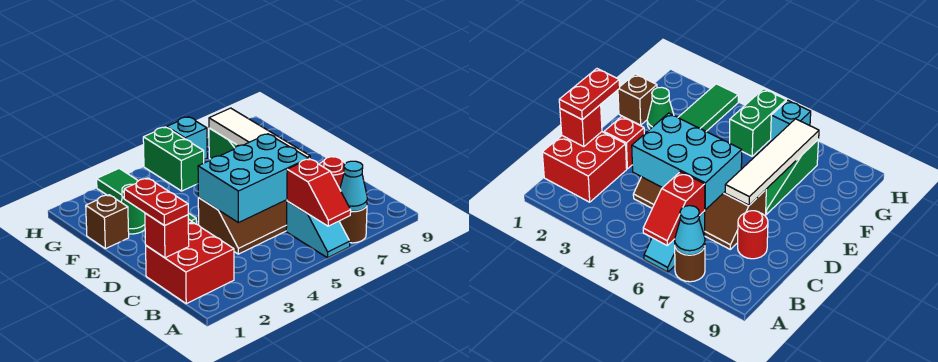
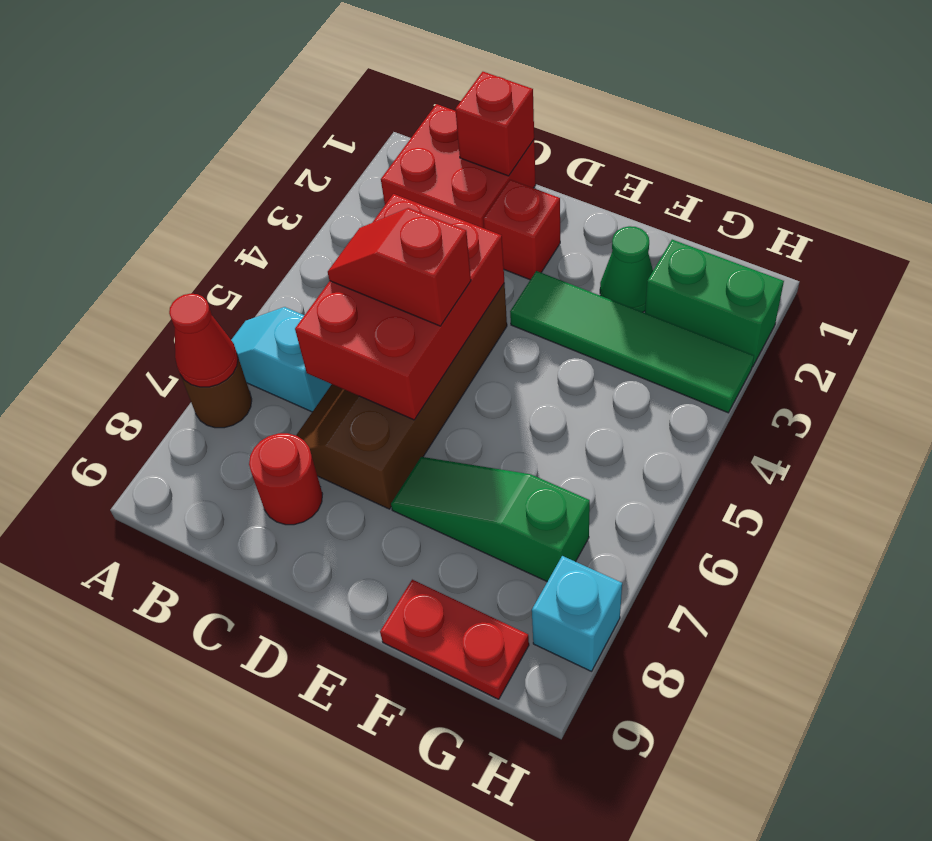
red 1x2 slope [287,159,351,226] -> red 1x2 slope moved to [328,208,471,326]
cyan 1x1 cone [340,161,367,212] -> red 1x1 cone [169,294,238,387]
red 1x2 plate [124,178,188,225] -> red 1x2 plate moved to [380,580,529,699]
cyan 2x3 brick [198,134,309,223] -> red 2x3 brick [295,194,504,420]
white 1x4 tile [209,108,310,159] -> none
brown 1x1 brick [86,195,129,249] -> none
green 1x2 brick [143,127,204,191] -> green 1x2 brick moved to [645,240,784,367]
cyan 1x1 brick [167,117,207,159] -> cyan 1x1 brick moved to [532,556,622,671]

